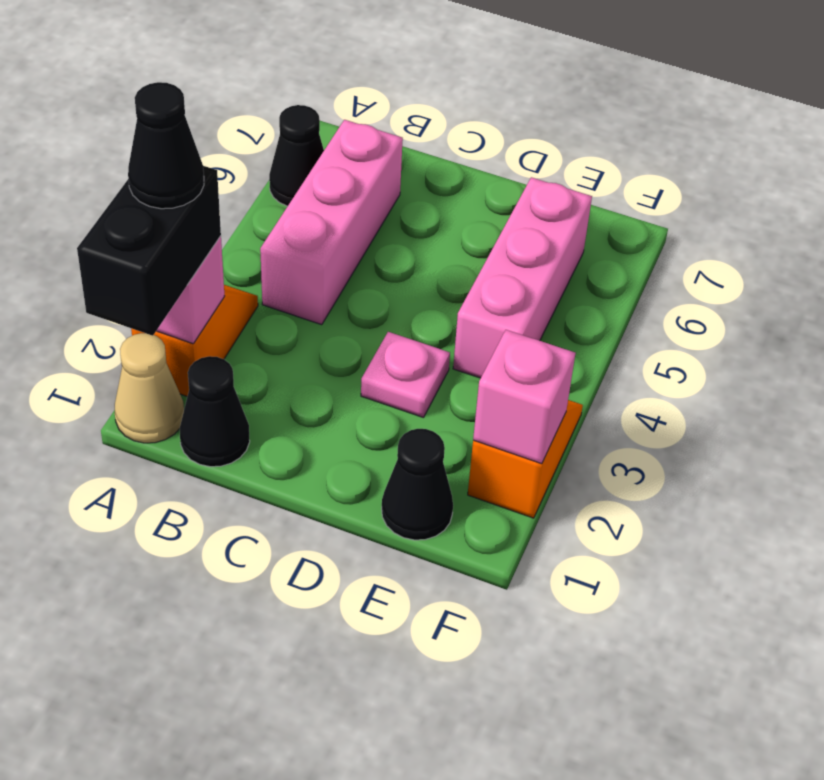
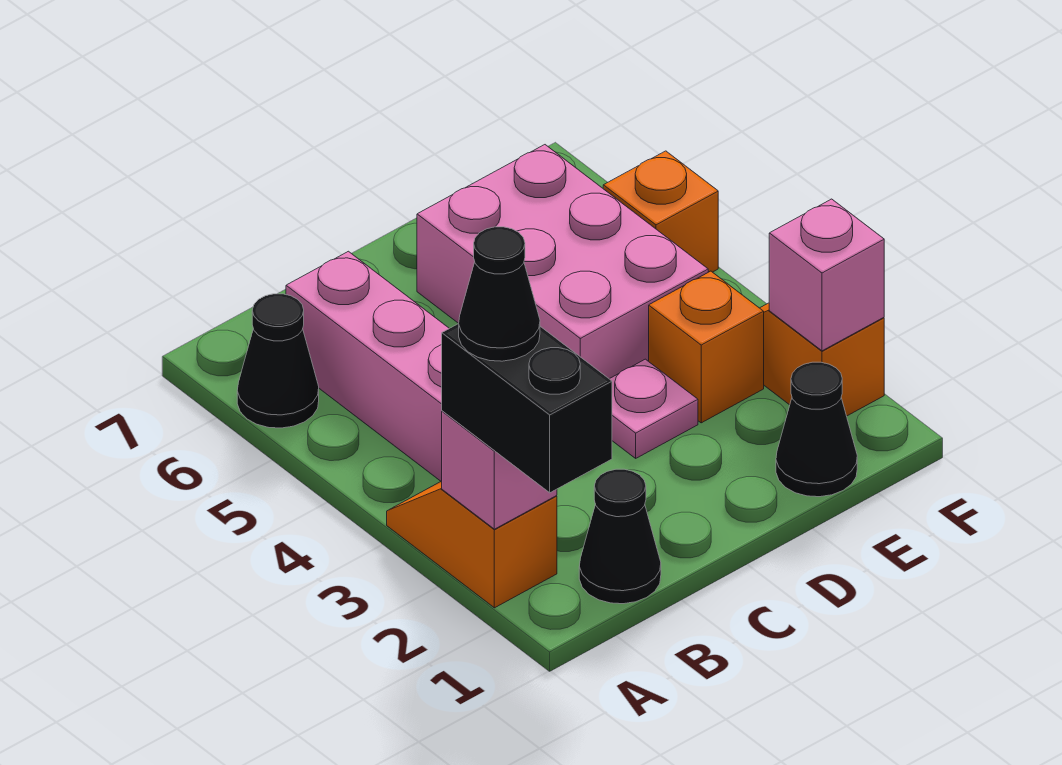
tan 1x1 cone [115,333,184,443] -> none
none -> orange 1x1 brick [649,271,764,423]
pink 1x3 brick [453,177,592,378] -> pink 2x3 brick [417,145,708,379]
none -> orange 1x1 brick [603,151,718,272]

